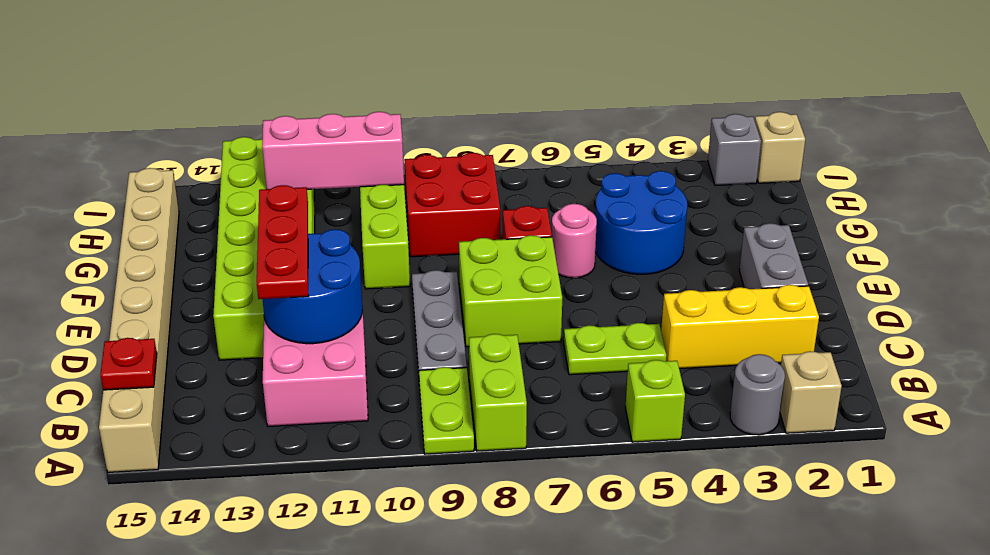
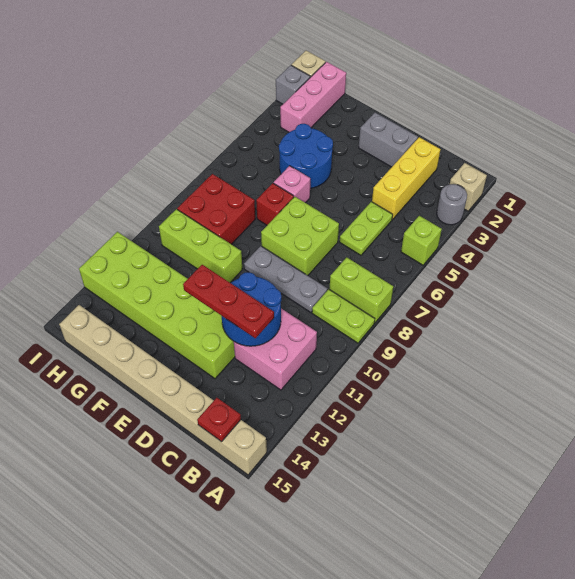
pink 1x1 round brick [552,204,597,278] -> pink 1x1 brick [274,166,310,203]
pink 1x3 brick [262,112,404,189] -> pink 1x3 brick moved to [280,62,346,132]

